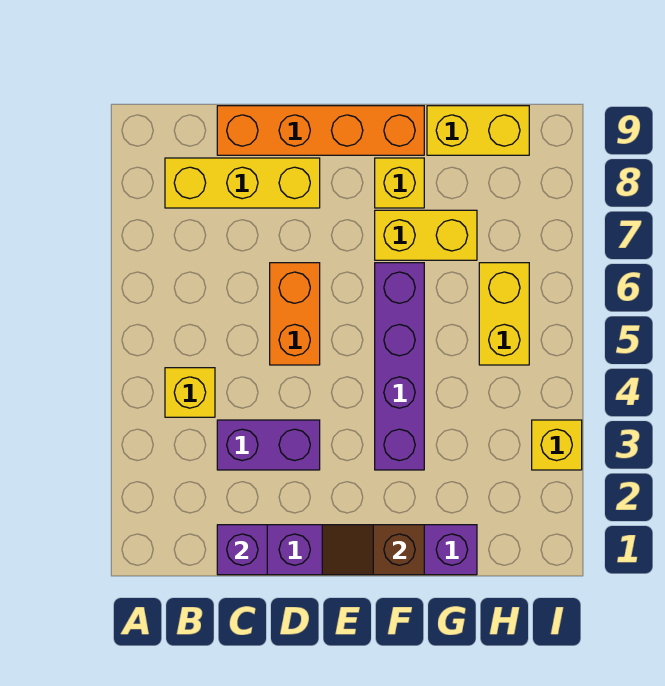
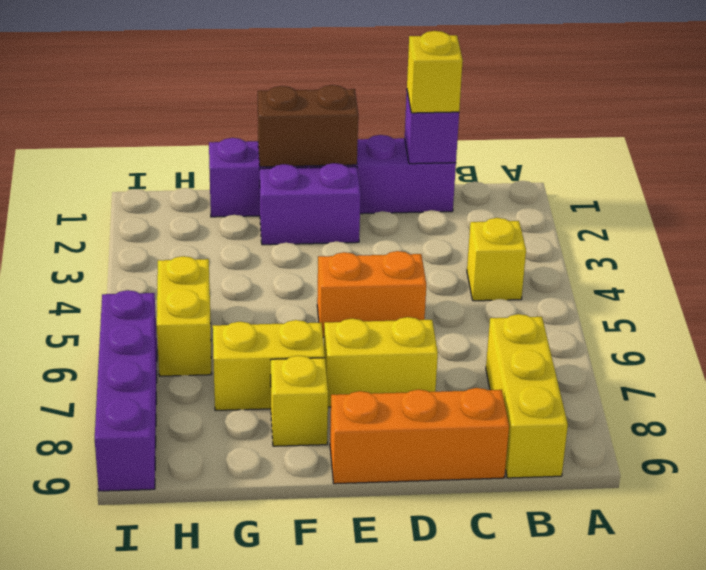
yellow 1x3 brick [165,158,320,208] -> yellow 1x3 brick turned to [486,314,568,478]
purple 1x2 brick [217,420,320,470] -> purple 1x2 brick moved to [260,163,361,245]
orange 1x4 brick [217,106,424,155] -> orange 1x3 brick [330,388,509,484]
orange 1x2 brick [270,263,320,365] -> orange 1x2 brick turned to [317,251,426,337]
brown 1x2 slope [322,525,424,575] -> brown 1x2 brick [258,85,358,167]
purple 1x4 brick [375,263,424,470] -> purple 1x4 brick moved to [95,290,157,491]
yellow 1x2 brick [427,106,529,155] -> yellow 1x2 brick moved to [324,317,438,407]
yellow 1x1 brick [532,420,582,470] -> yellow 1x1 brick moved to [407,31,463,113]

